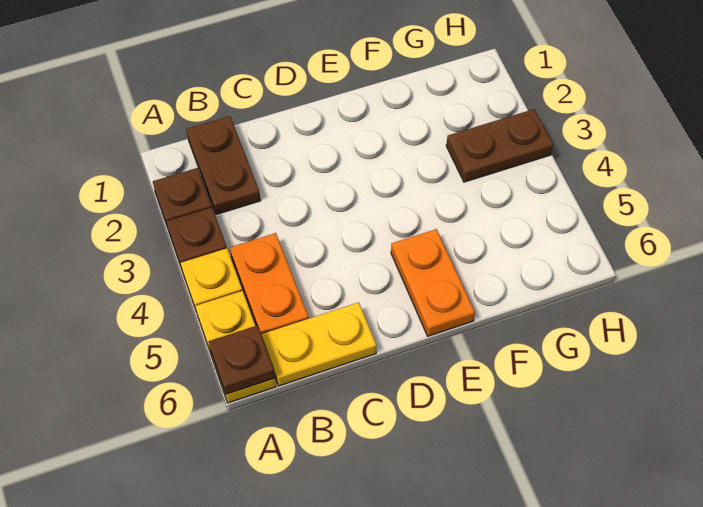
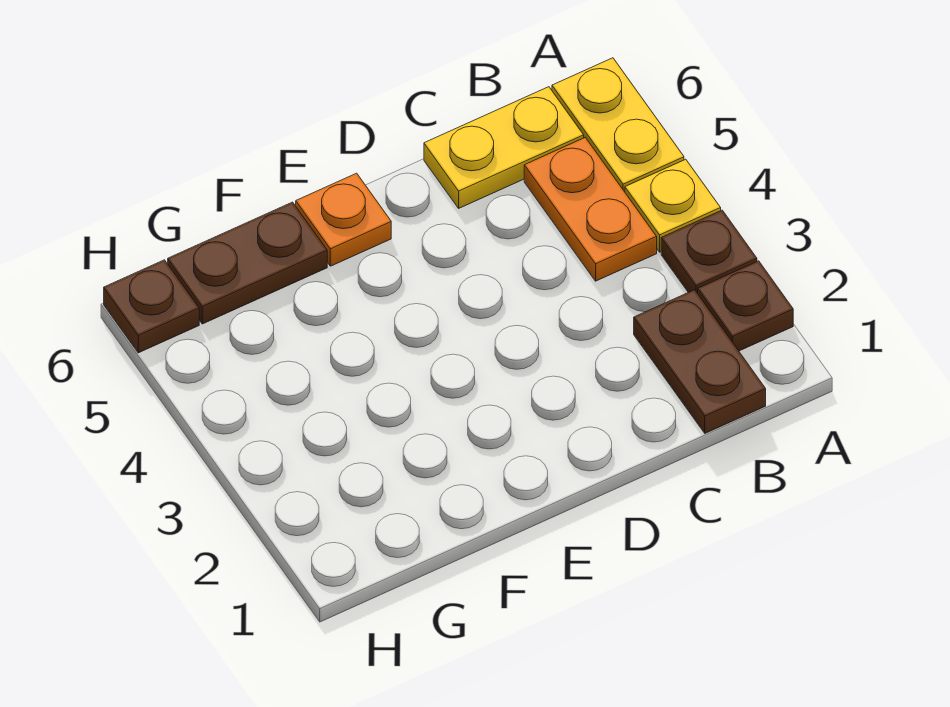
brown 1x1 plate [209,325,275,394] -> brown 1x1 plate moved to [104,260,199,353]
orange 1x2 plate [391,229,475,336] -> orange 1x1 plate [296,173,391,266]
brown 1x2 plate [446,109,553,182] -> brown 1x2 plate moved to [168,202,327,324]

